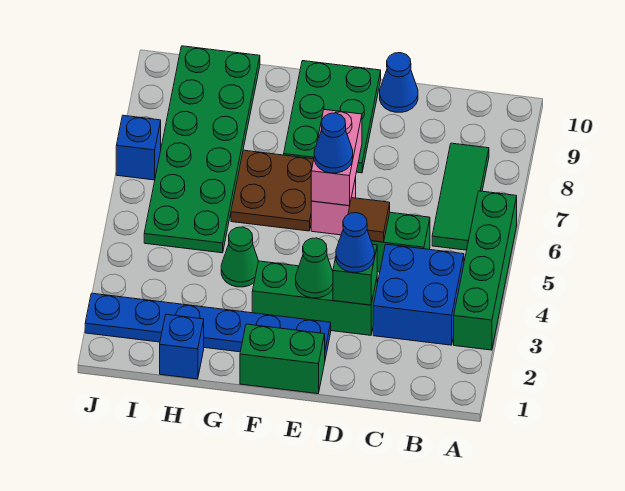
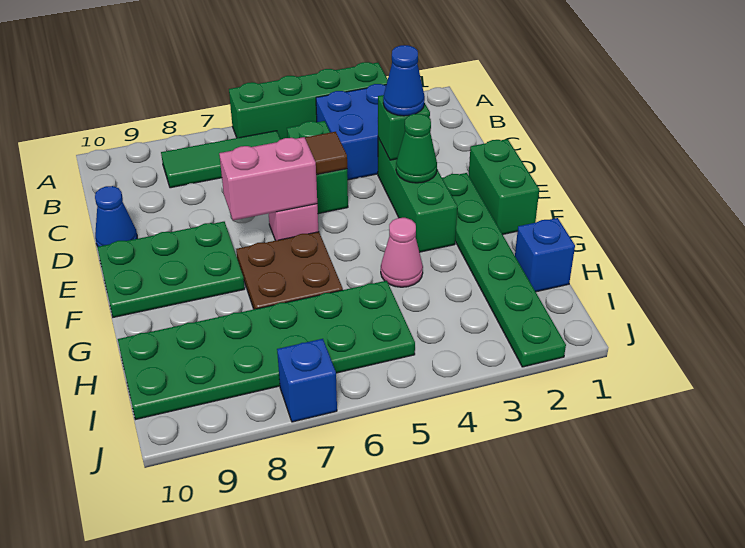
blue 1x6 plate [85,293,331,359] -> green 1x6 plate [442,173,566,367]
blue 1x1 cone [314,113,353,173] -> none
green 1x1 cone [221,227,258,287] -> pink 1x1 cone [381,218,423,287]

